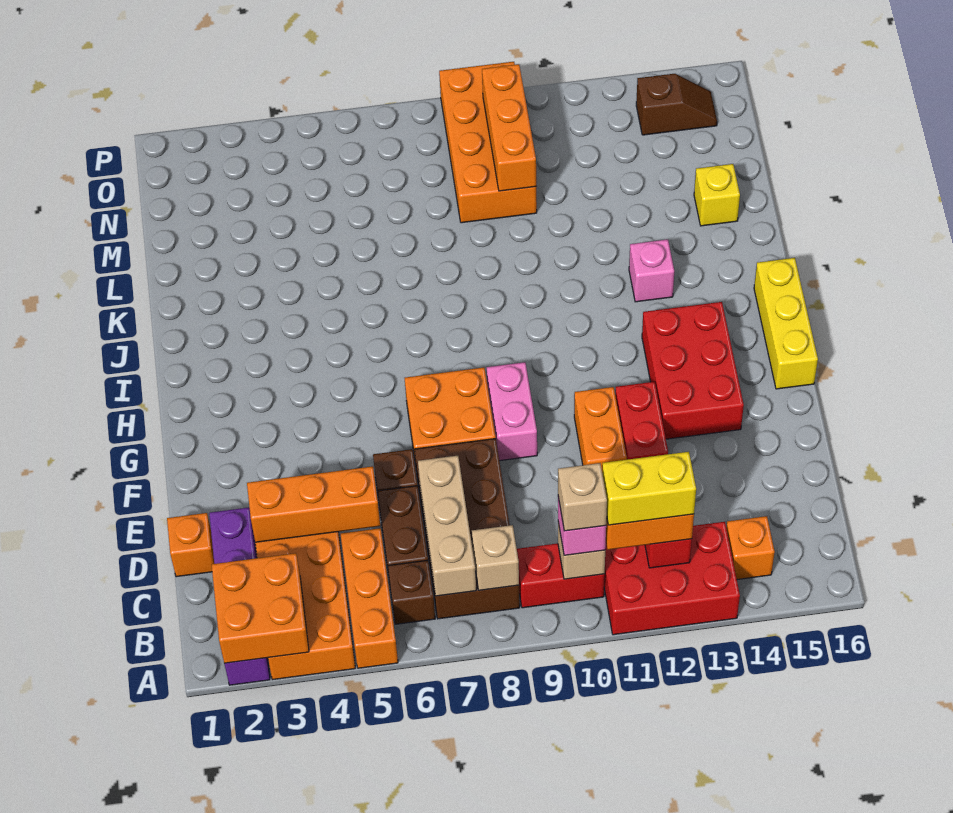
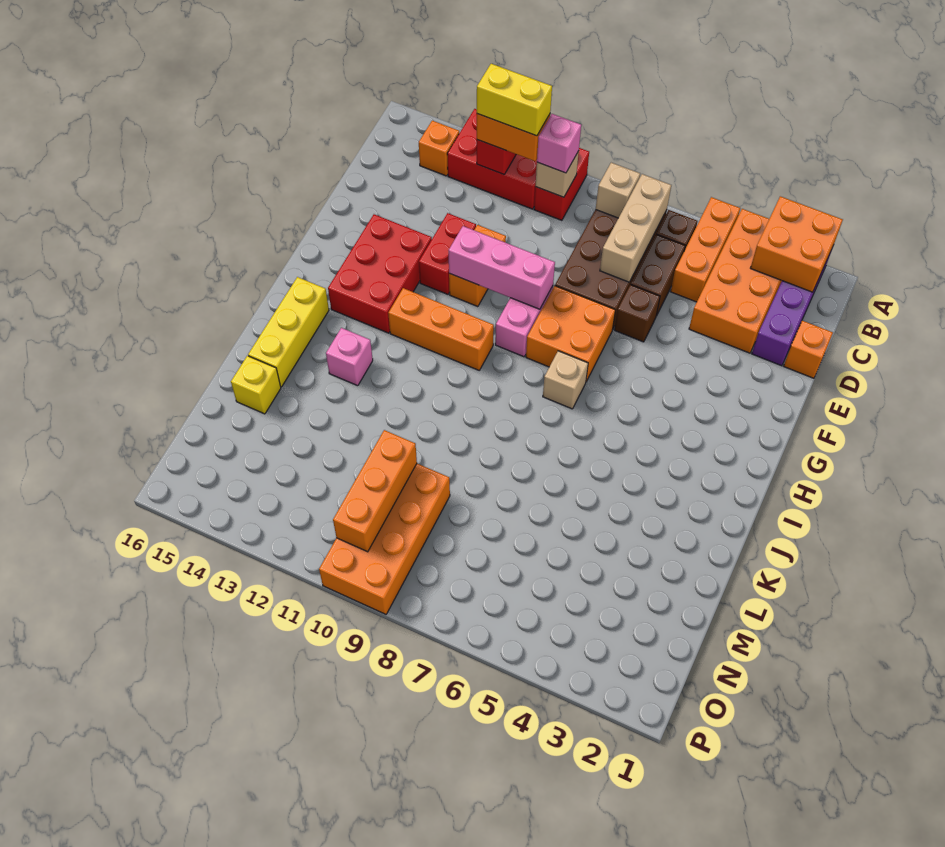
red 1x2 brick [517,543,605,608] -> red 1x2 brick turned to [534,148,589,220]
tan 1x1 brick [558,463,607,531] -> tan 1x1 brick moved to [543,351,588,409]
orange 1x3 brick [247,466,380,542] -> orange 1x3 brick moved to [388,288,494,370]
none -> pink 1x3 brick [449,226,555,309]
yellow 1x3 brick [754,258,818,389] -> yellow 1x3 brick moved to [248,277,329,387]
brown 1x2 slope [636,74,717,135] -> none

